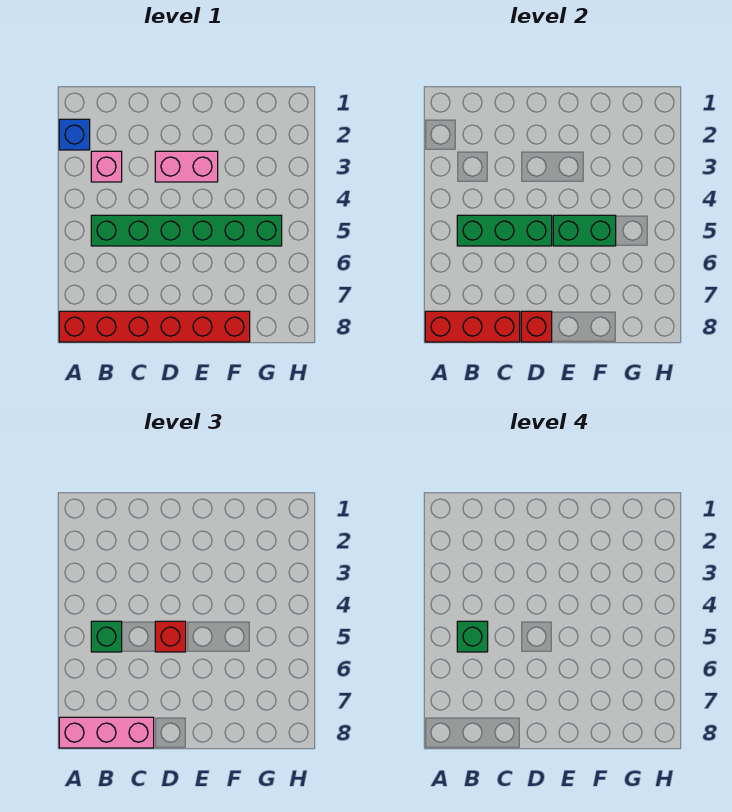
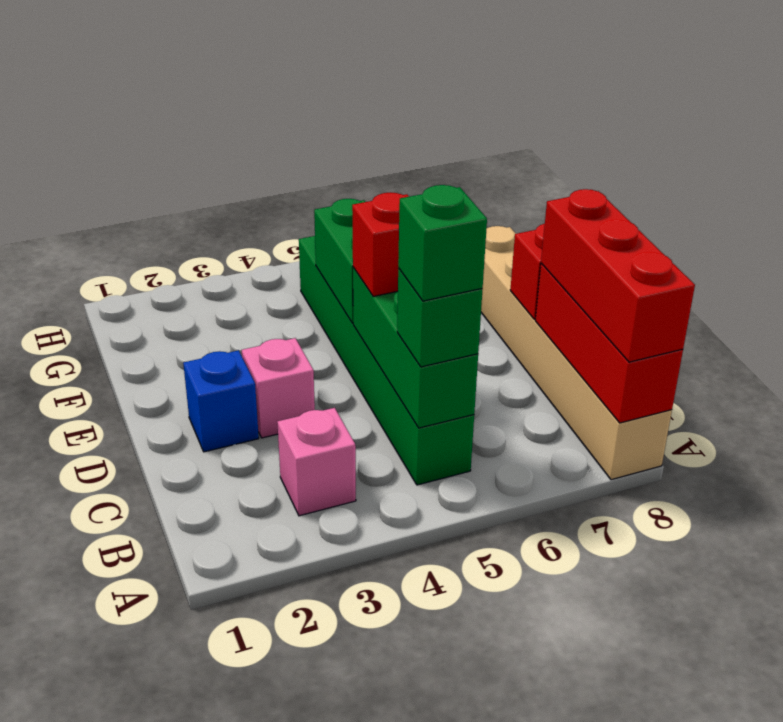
blue 1x1 brick [59,119,90,150] -> blue 1x1 brick moved to [183,350,259,452]
red 1x6 brick [59,311,250,342] -> tan 1x6 brick [481,226,672,480]
pink 1x3 brick [59,717,154,748] -> red 1x3 brick [541,189,695,362]
pink 1x2 brick [155,151,218,182] -> pink 1x1 brick [242,338,315,438]

